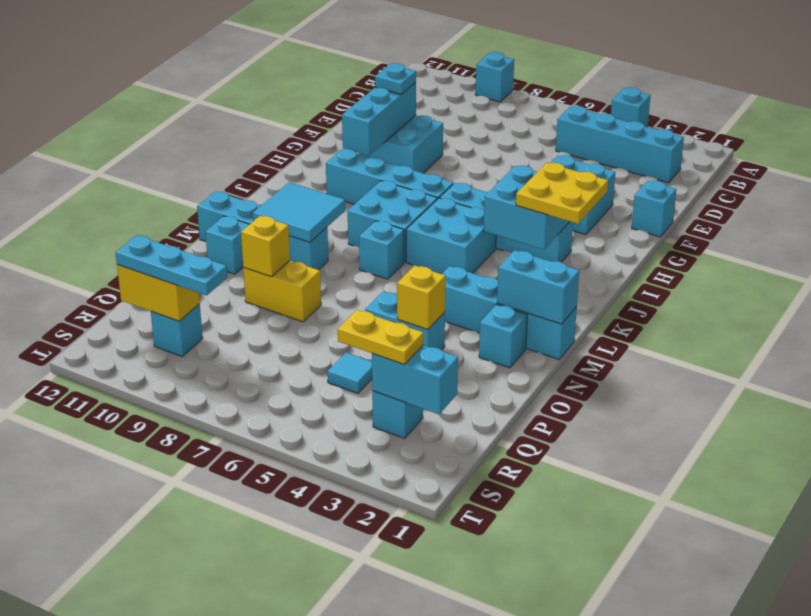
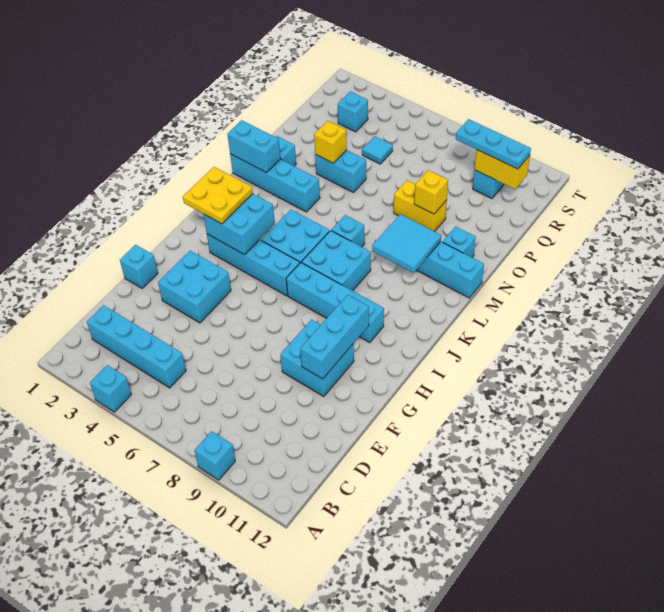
cyan 1x1 plate [375,63,416,94] -> none
cyan 1x2 brick [372,345,458,414] -> none
yellow 1x2 plate [338,310,423,364] -> none

